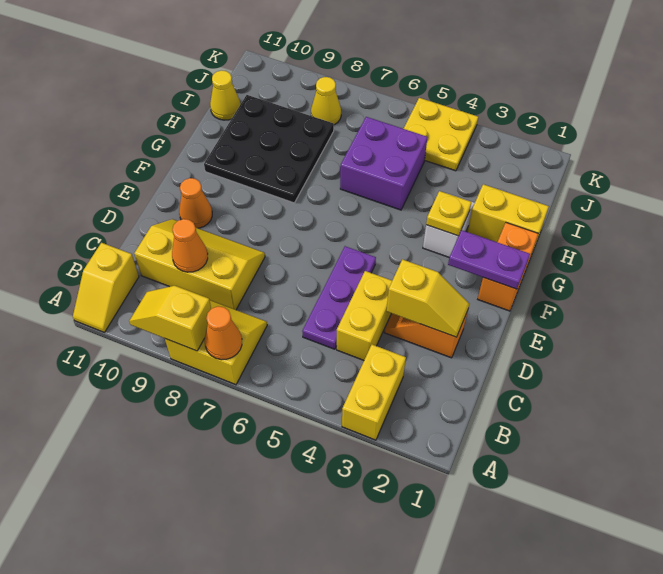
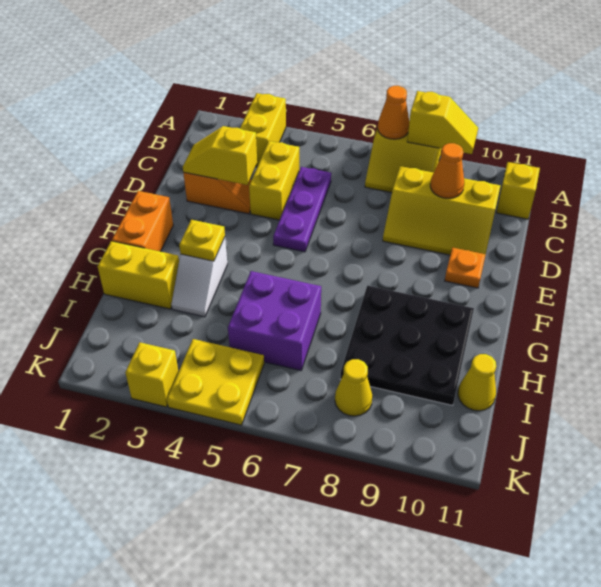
orange 1x1 cone [179,178,212,228] -> orange 1x1 plate [445,248,486,288]
purple 1x2 plate [448,230,530,289] -> none
none -> yellow 1x1 brick [125,342,179,407]

